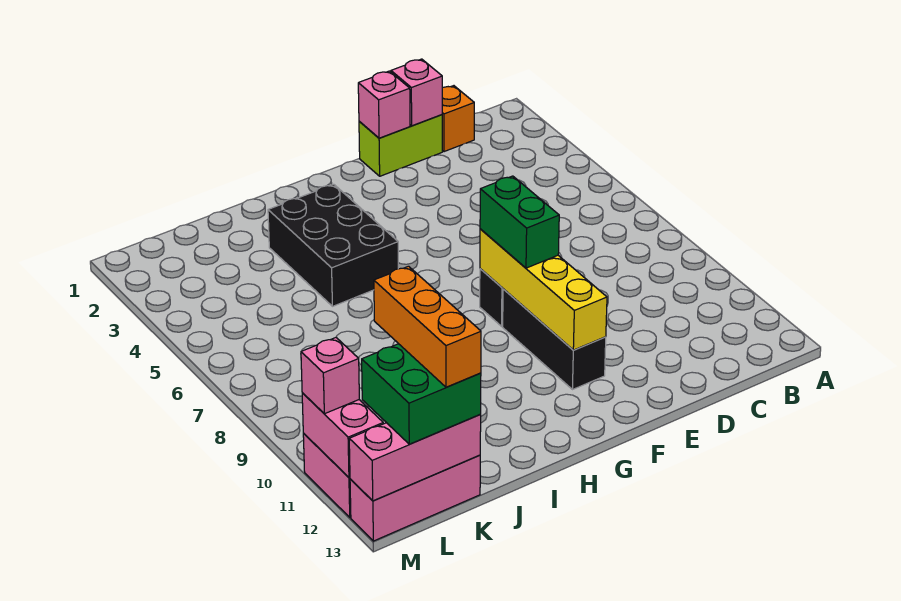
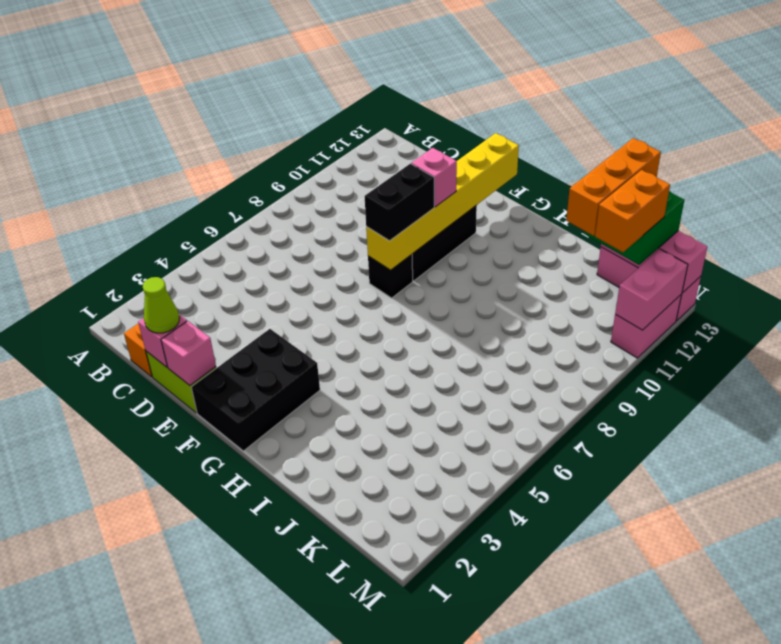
none -> lime 1x1 cone [143,277,179,333]
yellow 1x4 brick [480,229,607,350] -> yellow 1x6 brick [366,133,519,270]
green 1x2 brick [480,176,559,268] -> black 1x2 brick [365,164,434,241]
black 2x3 brick [268,184,398,306] -> black 2x3 brick moved to [191,329,320,451]
none -> orange 1x2 brick [595,170,670,252]
pink 1x1 brick [301,338,359,414] -> pink 1x1 brick moved to [411,148,457,207]

